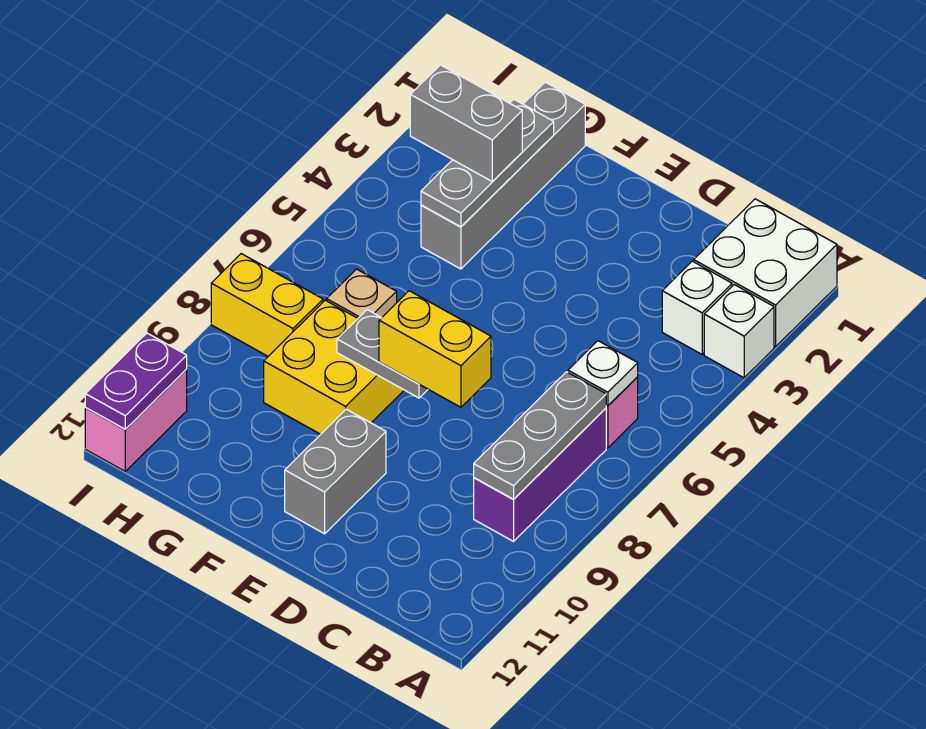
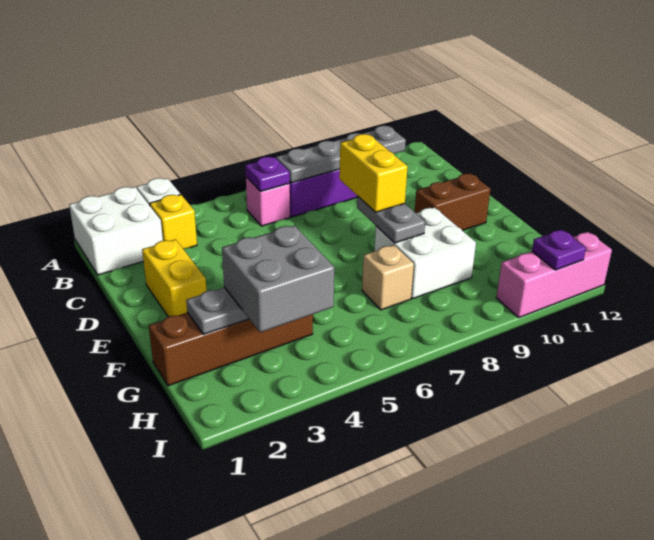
white 1x1 brick [662,261,732,354] -> yellow 1x1 brick [150,194,197,249]
white 1x1 plate [568,341,638,406] -> purple 1x1 plate [245,157,290,192]
grey 1x3 plate [474,372,606,499] -> grey 1x4 plate [276,126,406,183]
grey 1x2 brick [285,409,386,534] -> brown 1x2 brick [415,174,490,230]
yellow 2x2 brick [264,300,404,434] -> white 2x2 brick [374,207,476,299]
grey 1x4 brick [421,82,585,269] -> brown 1x4 brick [149,312,313,386]
grey 1x2 brick [410,65,522,182] -> grey 2x2 brick [222,225,334,332]
yellow 1x2 brick [211,254,323,356] -> yellow 1x2 brick moved to [142,240,207,317]
pink 1x2 brick [85,369,187,471] -> pink 1x3 brick [496,232,612,318]
purple 1x2 plate [85,333,187,429] -> purple 1x1 plate [532,230,586,270]

